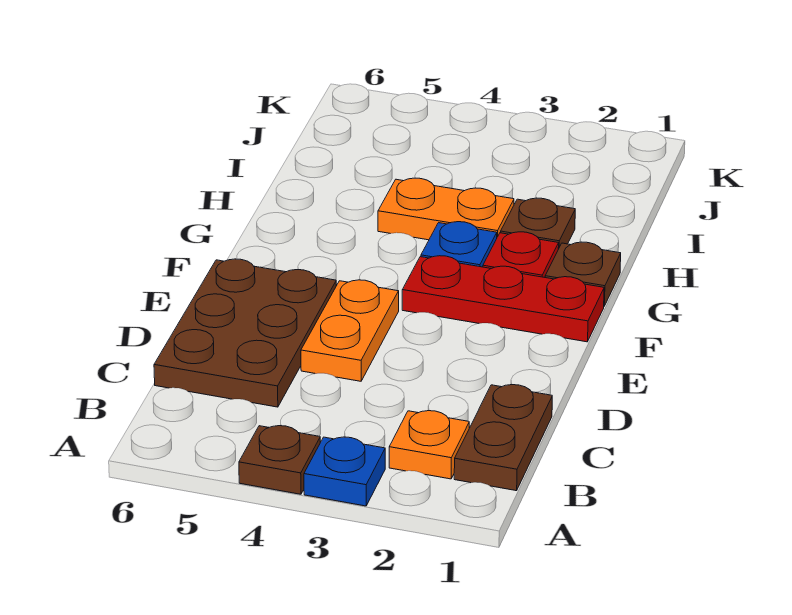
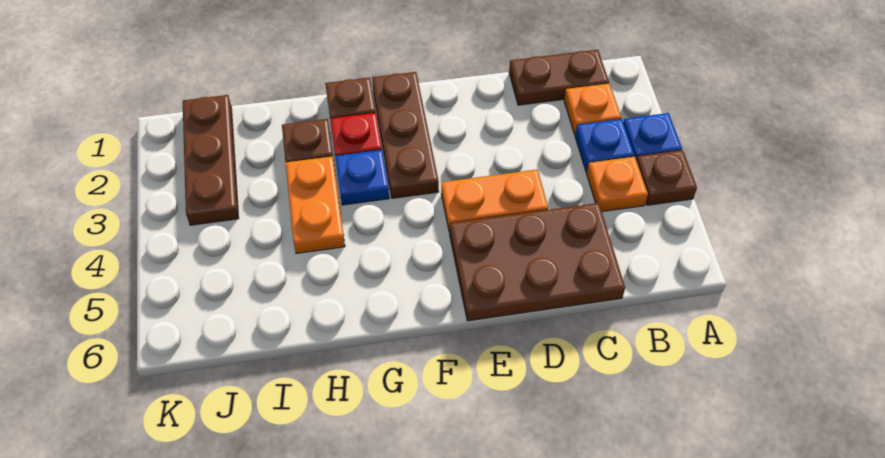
none -> blue 1x1 plate [575,119,634,172]
none -> orange 1x1 plate [587,157,648,212]
red 1x3 plate [402,256,604,342] -> brown 1x3 plate [372,72,439,198]
none -> brown 1x3 plate [183,95,239,225]

